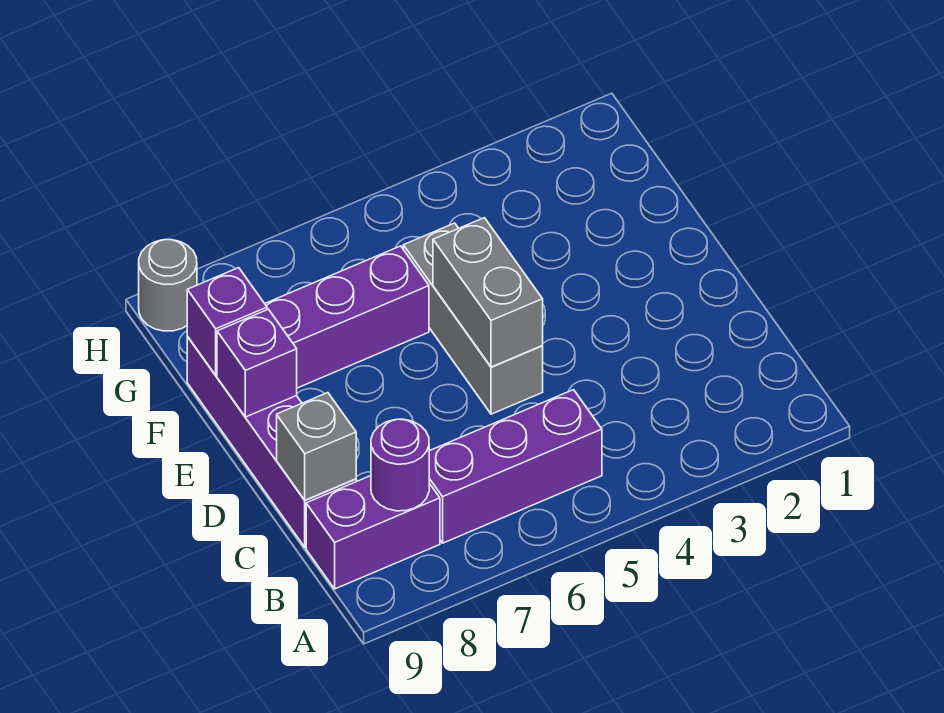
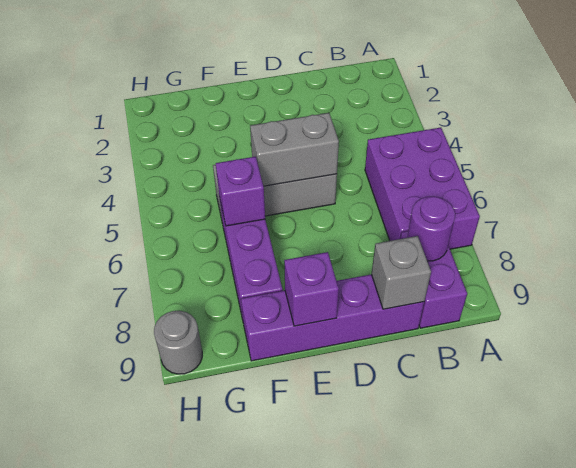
purple 1x3 brick [429,390,602,543] -> purple 2x3 brick [365,128,480,249]
purple 1x1 brick [187,268,267,375] -> purple 1x1 brick moved to [216,157,265,226]

